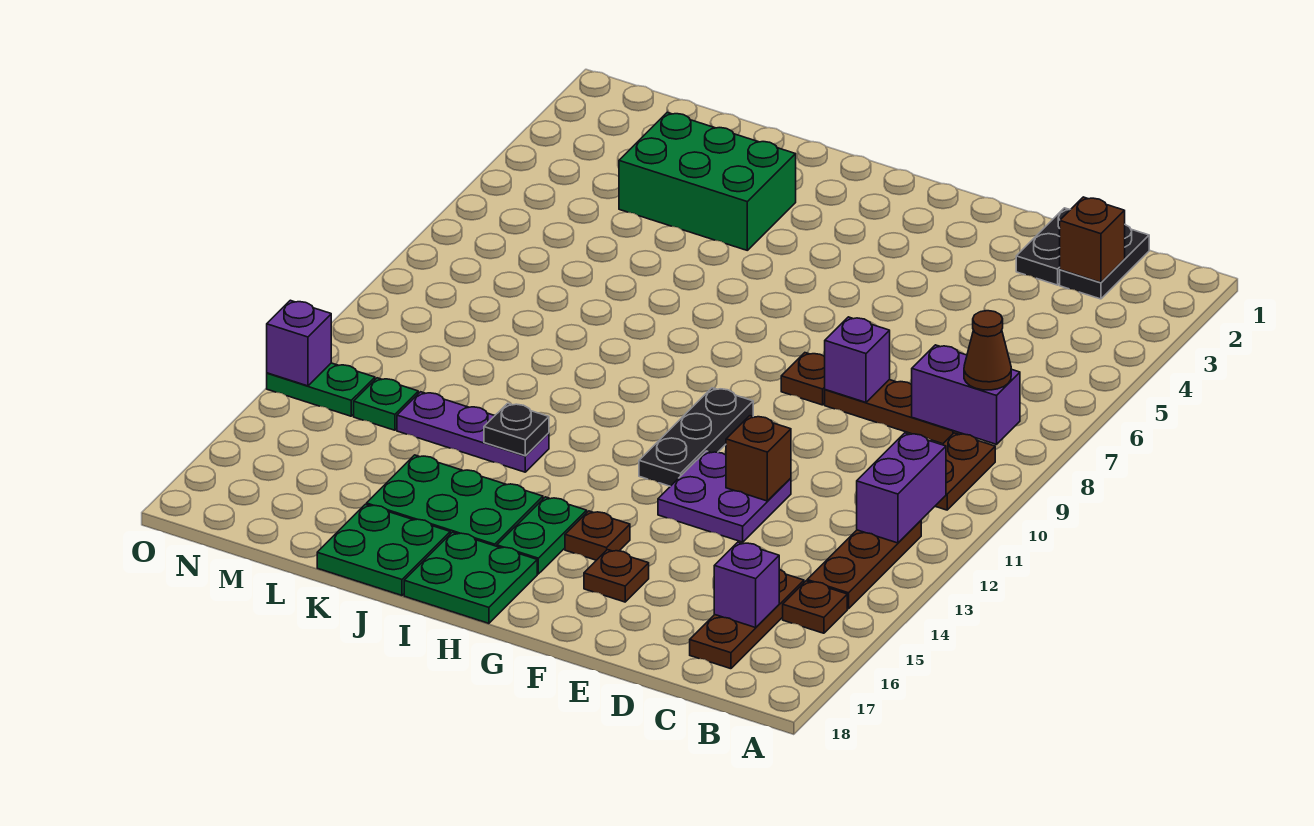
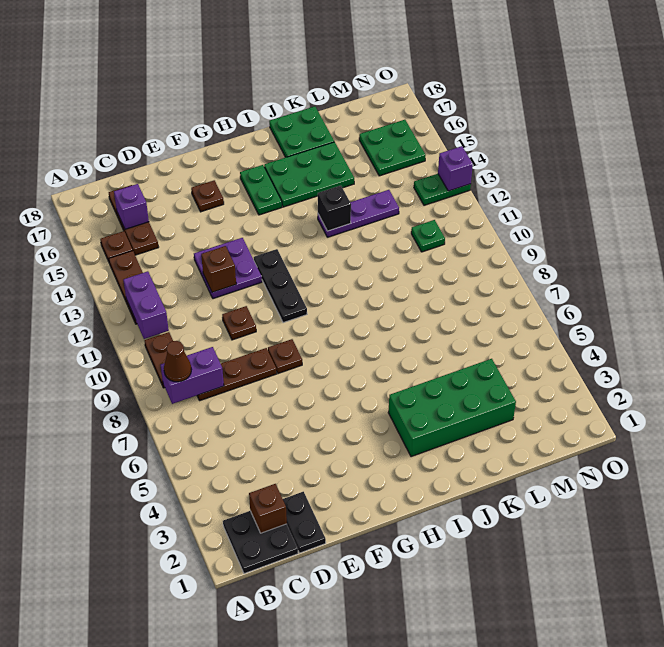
black 1x2 plate [1060,225,1149,299] -> black 2x2 plate [223,511,298,574]
purple 1x1 brick [824,317,890,402] -> none
brown 1x1 plate [565,511,630,560] -> brown 1x1 plate moved to [222,306,256,340]
green 2x2 plate [404,532,537,623] -> green 2x2 plate moved to [359,120,426,176]
green 2x3 brick [619,112,796,250] -> green 2x4 brick [388,359,516,457]
black 1x1 plate [484,403,549,456] -> black 1x1 brick [318,186,351,231]
green 1x1 plate [354,378,418,430] -> green 1x1 plate moved to [411,220,445,252]

